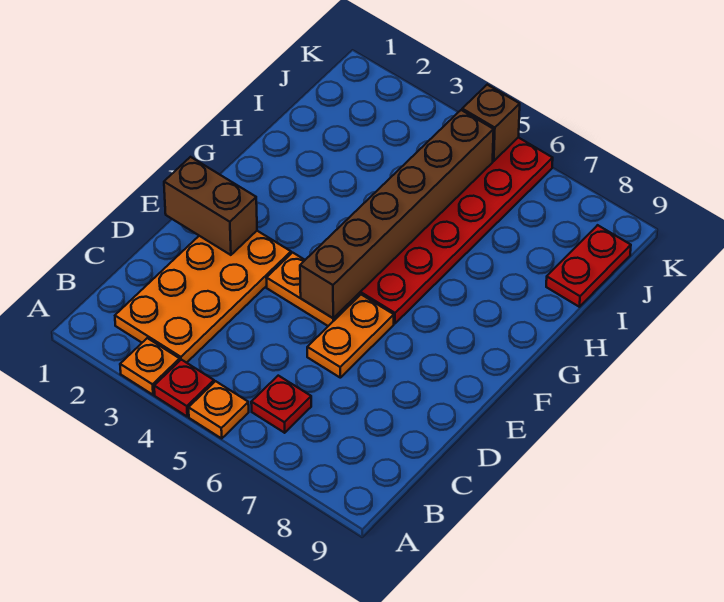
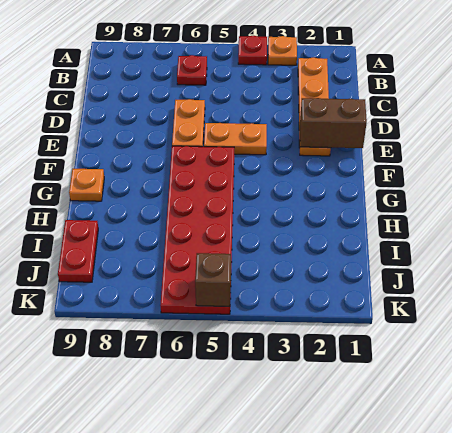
orange 1x1 plate [189,381,249,438] -> orange 1x1 plate moved to [69,169,104,201]
orange 2x4 plate [115,231,291,363] -> orange 1x4 plate [298,57,331,156]
brown 1x6 brick [300,110,494,318] -> none

